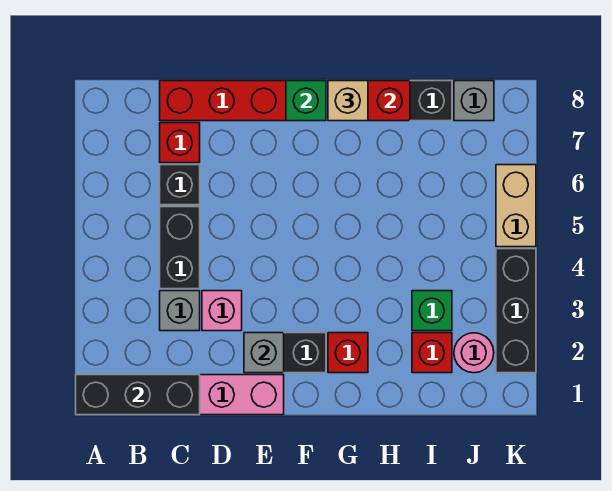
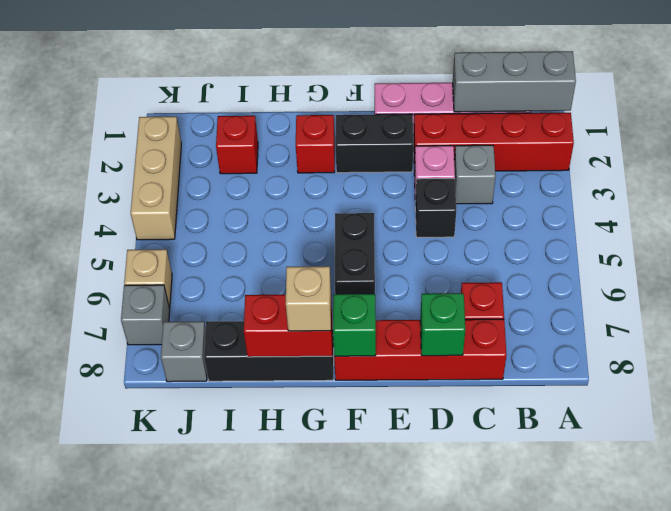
black 1x3 brick [76,375,200,415] -> grey 1x3 brick [453,51,576,112]
none -> red 1x4 brick [413,113,574,171]
black 1x2 brick [160,207,200,289] -> black 1x2 brick moved to [335,213,375,294]
black 1x1 brick [160,165,200,205] -> black 1x1 brick moved to [415,179,456,237]
grey 1x1 brick [244,333,284,373] -> grey 1x1 brick moved to [121,285,170,345]
green 1x1 brick [412,291,452,331] -> green 1x1 brick moved to [420,293,465,356]
pink 1x1 round brick [454,333,494,373] -> none
black 1x3 brick [496,249,536,373] -> tan 1x3 brick [131,117,181,240]
tan 1x2 brick [496,165,536,247] -> tan 1x1 brick [124,249,172,308]

